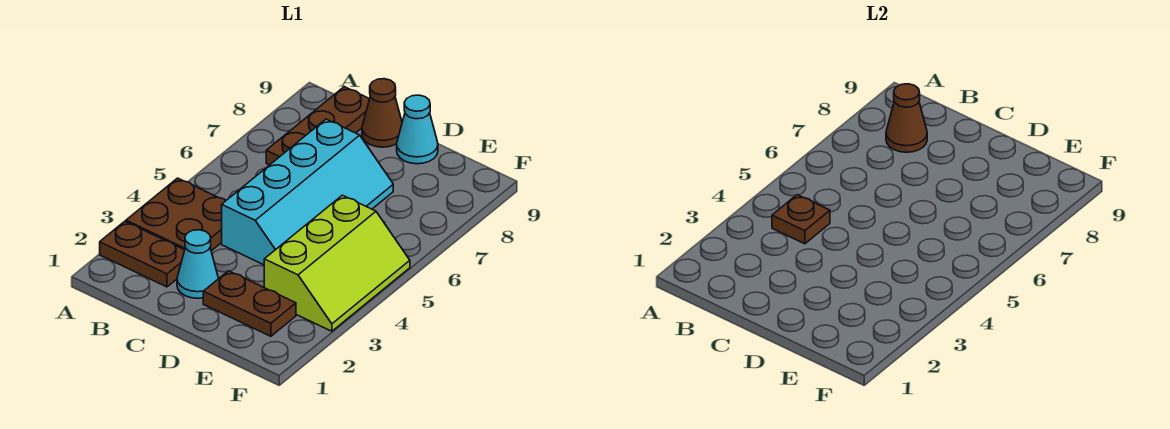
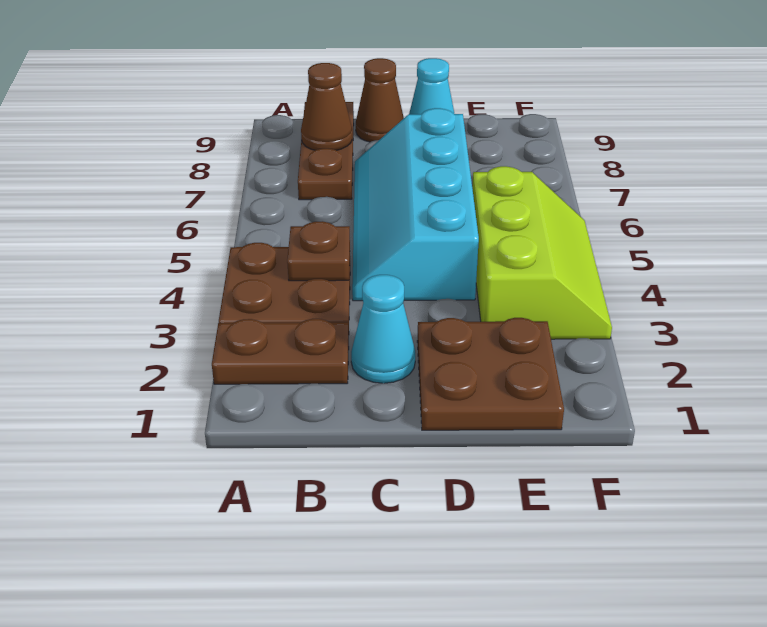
cyan 2x4 slope [222,119,393,265] -> cyan 2x4 slope turned to [352,108,479,301]
brown 1x2 plate [203,271,296,336] -> brown 2x2 plate [417,318,564,430]

